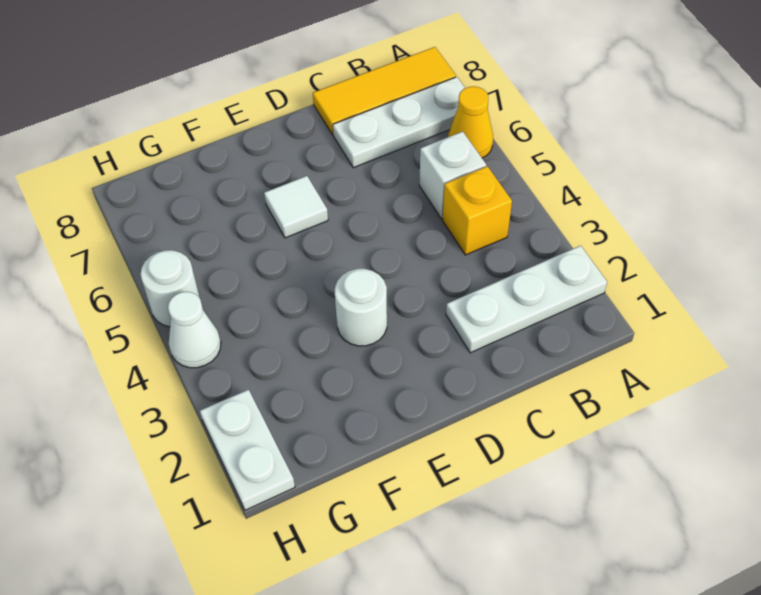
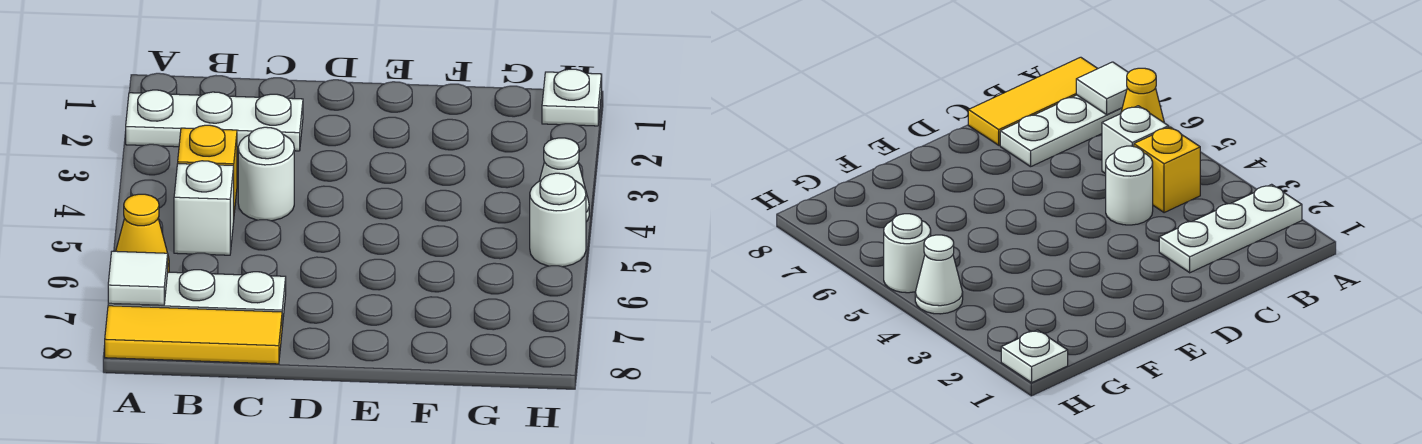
white 1x1 round brick [335,269,387,346] -> white 1x1 round brick moved to [238,127,294,221]
white 1x1 tile [264,176,328,238] -> white 1x1 tile moved to [108,251,168,305]
white 1x2 plate [200,390,295,510] -> white 1x1 plate [542,69,602,126]

